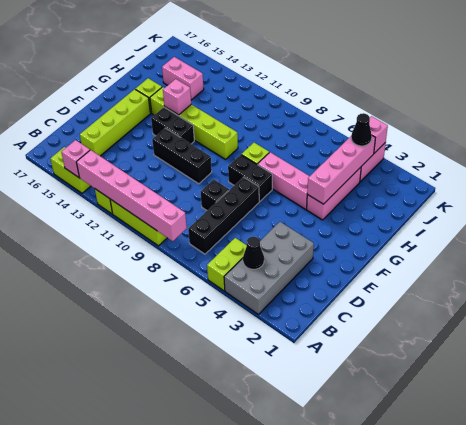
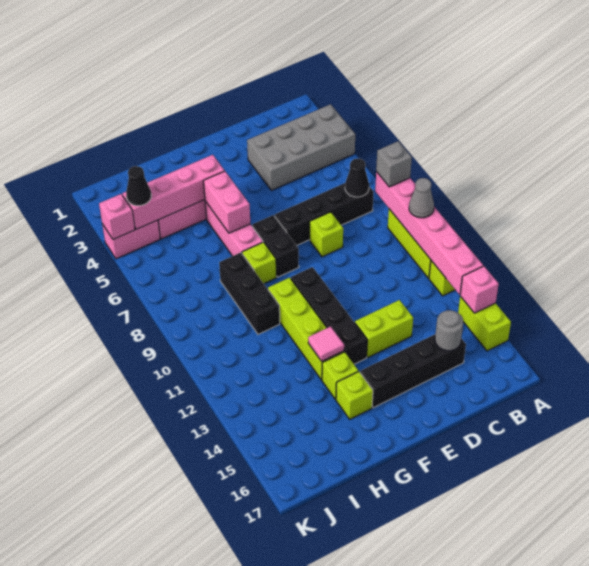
lime 1x2 brick [207,238,247,291] -> lime 1x2 brick moved to [355,300,413,357]
none -> grey 1x1 brick [376,141,412,187]
none -> grey 1x1 cone [409,178,434,218]
black 1x1 cone [243,237,264,269] -> black 1x1 cone moved to [345,158,369,197]
lime 1x4 brick [80,89,150,156] -> black 1x4 brick [360,334,466,408]
none -> grey 1x1 round brick [435,310,463,351]
black 1x1 brick [201,180,229,211] -> lime 1x1 brick [310,212,343,257]
black 1x3 brick [152,128,212,184] -> black 1x3 brick moved to [219,253,280,334]
black 1x2 brick [151,107,194,144] -> black 1x4 brick [291,267,367,364]
pink 1x1 brick [163,79,191,115] -> pink 1x1 tile [308,326,344,361]
pink 1x2 brick [162,57,204,100] -> pink 1x2 brick moved to [204,171,250,233]

